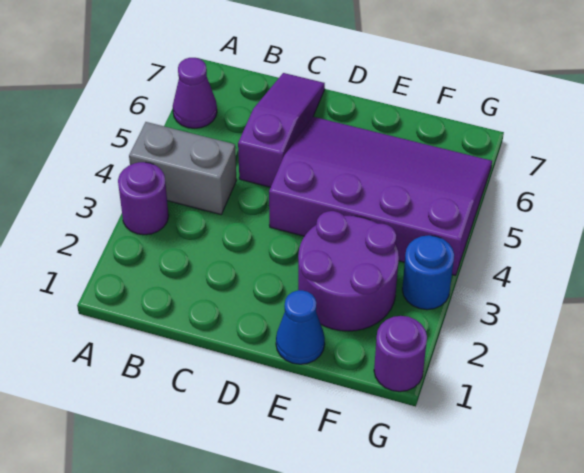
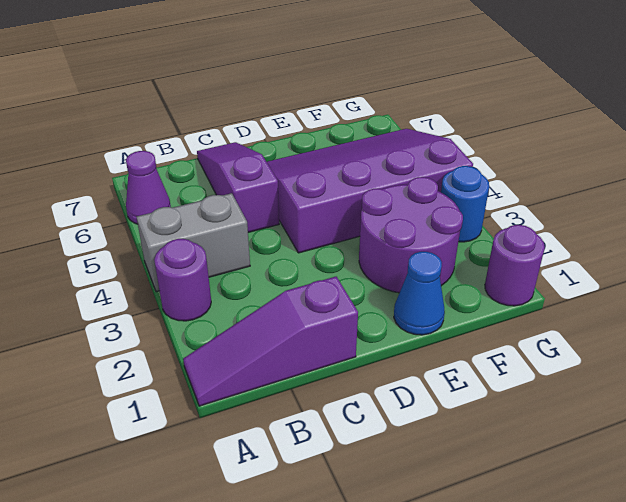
none -> purple 1x3 slope [183,277,358,406]

